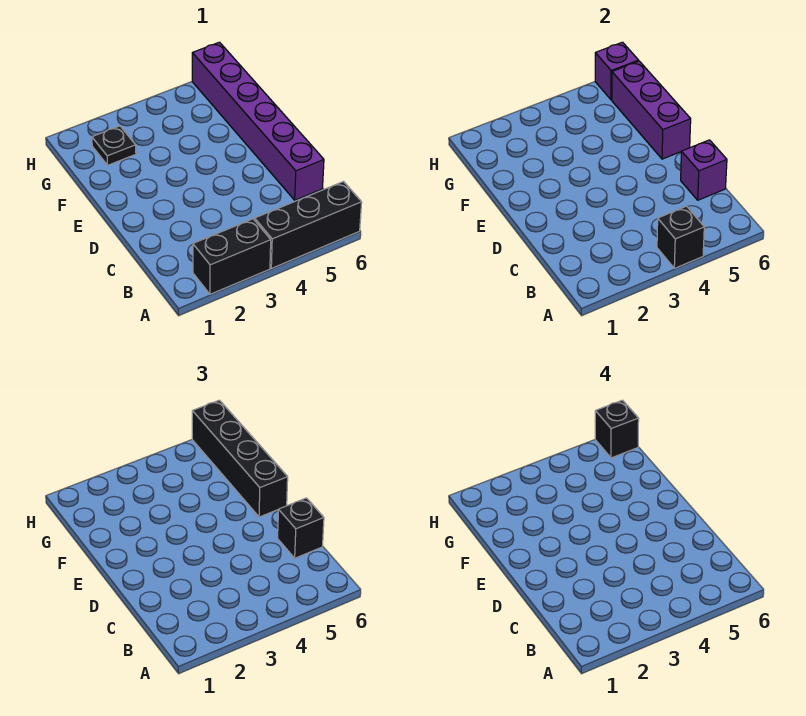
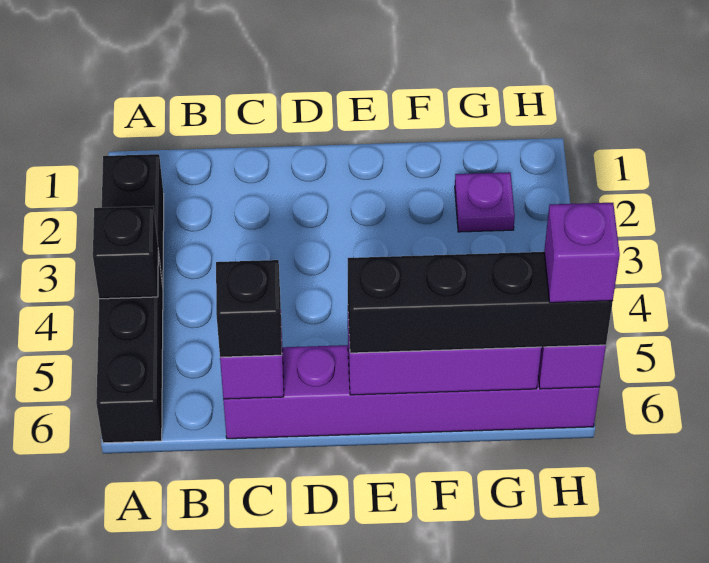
black 1x1 plate [92,126,136,165] -> purple 1x1 plate [455,172,515,232]
black 1x1 brick [595,400,639,458] -> purple 1x1 brick [544,203,620,303]

